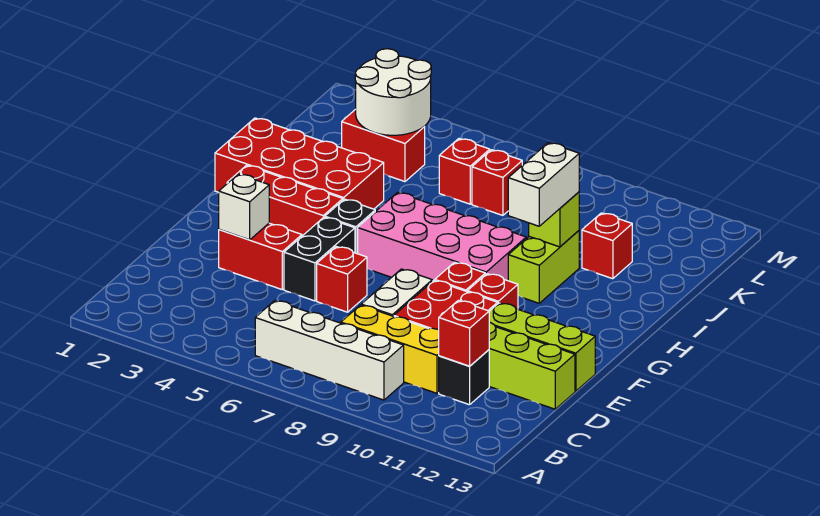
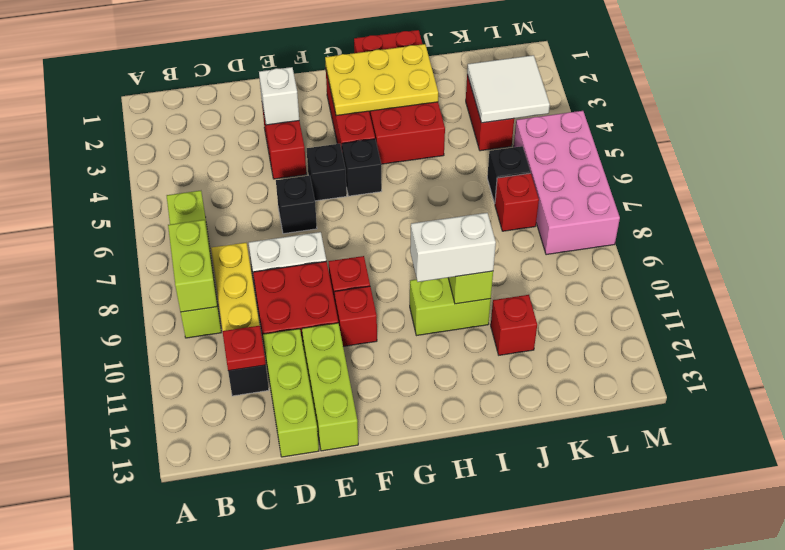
white 1x4 brick [255,301,404,400] -> lime 1x4 brick [167,191,221,338]
none -> lime 1x2 brick [168,220,217,312]
red 1x1 brick [439,300,489,366] -> red 1x1 plate [222,326,266,371]
black 1x2 brick [284,217,355,301] -> black 1x1 brick [307,144,347,201]
red 1x1 brick [317,247,367,312] -> black 1x1 brick [276,176,317,234]
none -> yellow 2x3 plate [325,44,438,116]
pink 2x4 brick [358,192,526,281] -> pink 2x4 brick moved to [514,111,620,255]
white 2x2 round brick [355,49,431,135] -> white 2x2 tile [467,55,550,123]
red 1x1 brick [439,139,490,204] -> black 1x1 brick [487,146,530,203]

